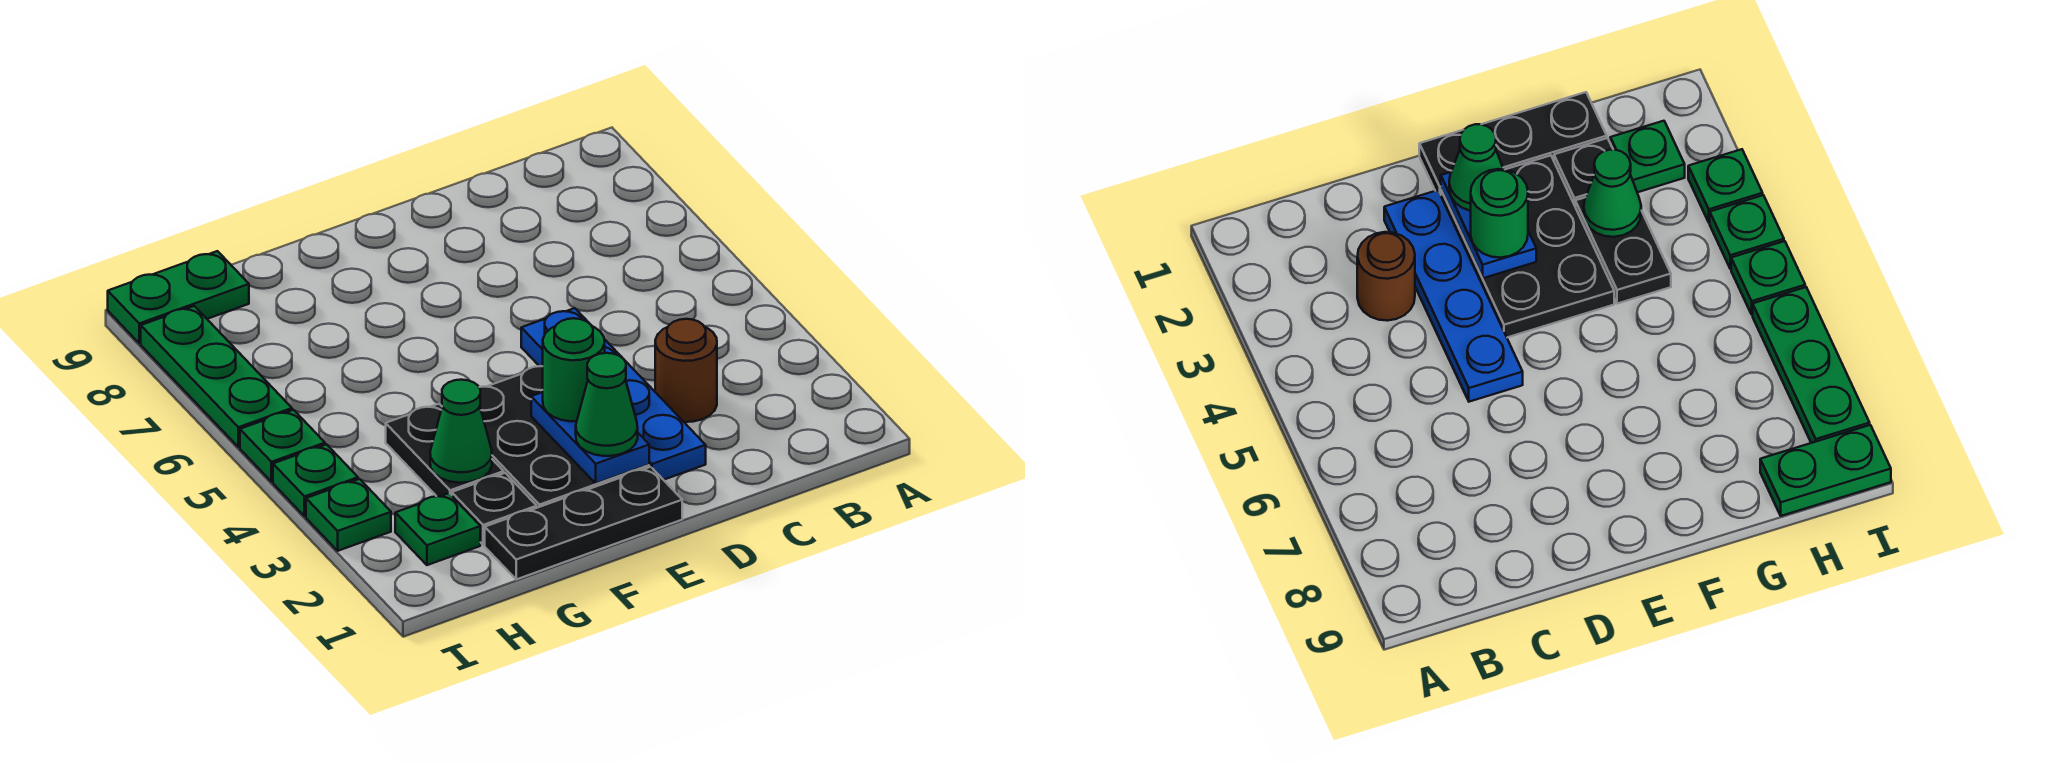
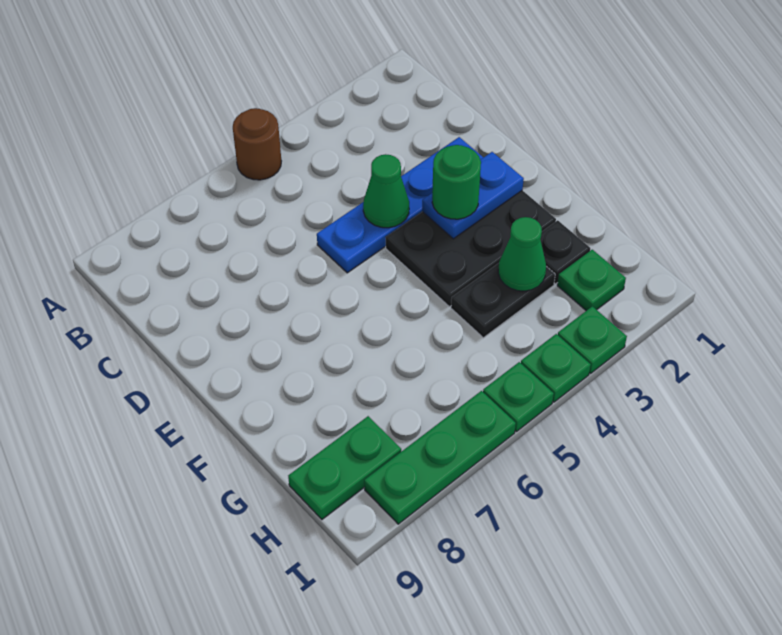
brown 1x1 round brick [655,319,717,422] -> brown 1x1 round brick moved to [233,108,281,180]
black 1x3 plate [485,467,682,579] -> none
green 1x1 cone [576,353,638,456] -> green 1x1 cone moved to [363,154,409,228]
green 1x2 plate [108,251,249,343] -> green 1x2 plate turned to [288,416,401,519]

